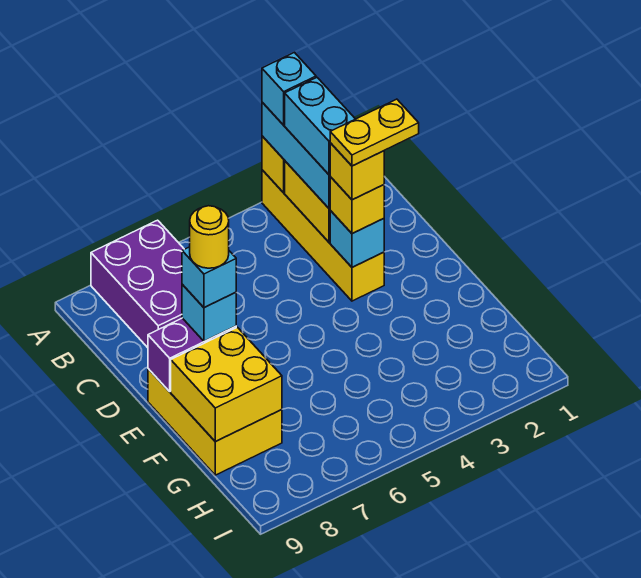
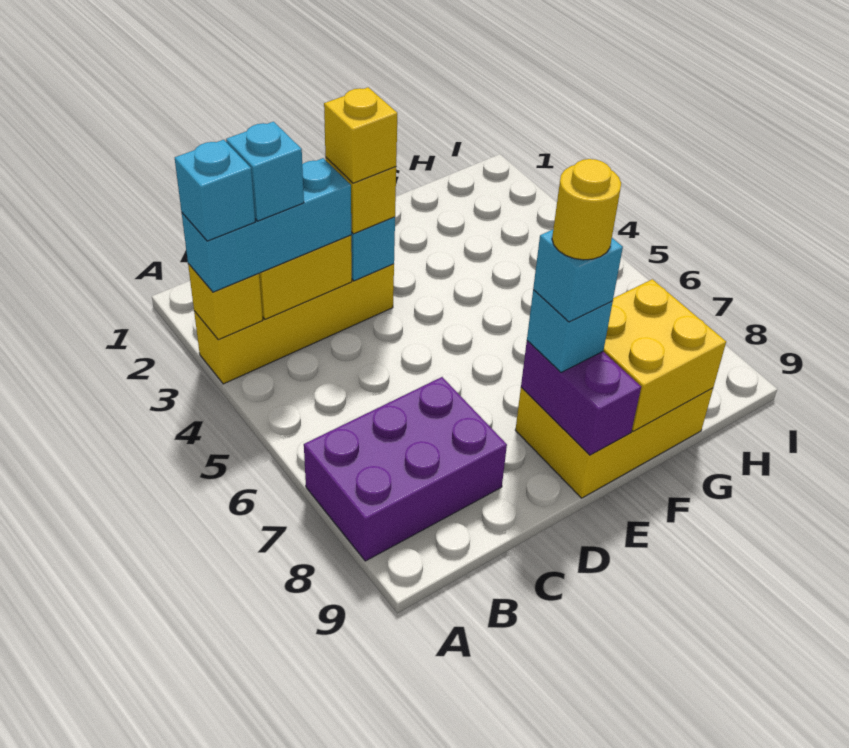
cyan 1x2 brick [285,78,355,175] -> cyan 1x1 brick [226,122,304,221]
yellow 1x2 plate [330,99,419,166] -> none

